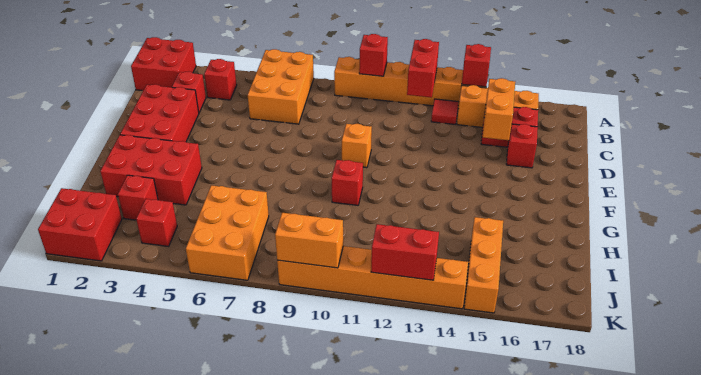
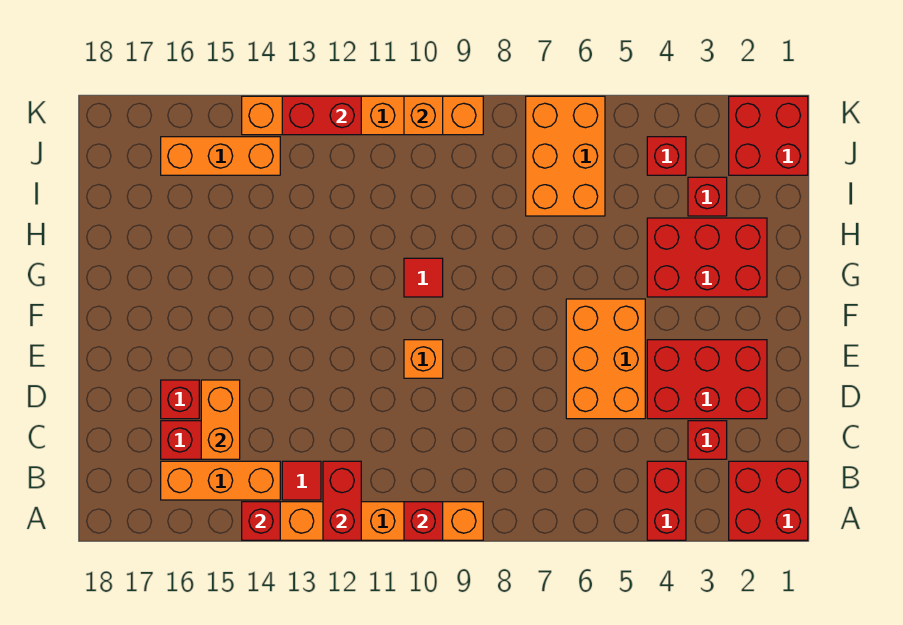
orange 2x3 brick [248,49,314,124] -> orange 2x3 brick moved to [566,299,645,419]
red 1x1 brick [204,59,237,100] -> red 1x2 brick [647,461,686,540]
red 2x3 brick [120,84,199,142] -> red 2x3 brick turned to [647,340,767,419]
red 1x1 brick [331,160,363,205] -> red 1x1 tile [404,258,443,297]
orange 1x3 brick [464,217,503,313] -> orange 1x3 brick turned to [161,137,280,175]
orange 1x2 brick [275,213,343,268] -> orange 1x1 brick [404,96,443,135]

